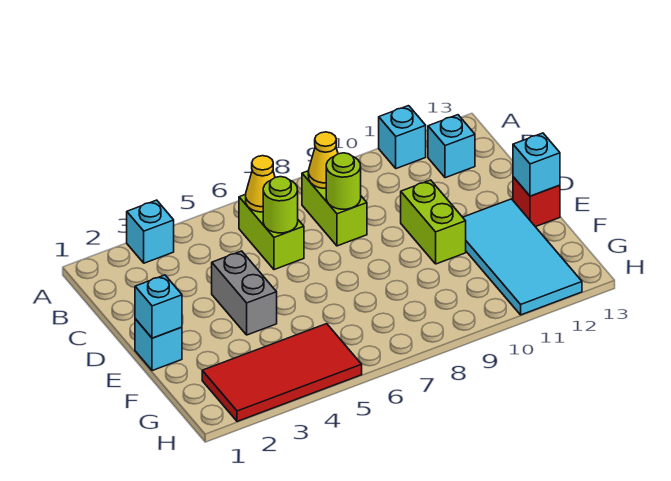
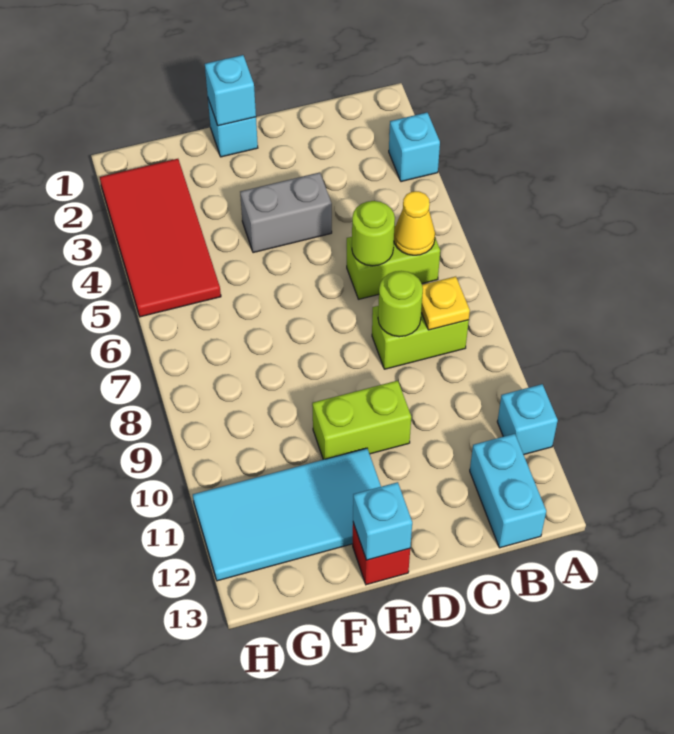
yellow 1x1 cone [308,132,338,188] -> yellow 1x1 plate [421,276,470,330]
cyan 1x1 brick [428,115,475,178] -> cyan 1x2 brick [470,434,546,548]

